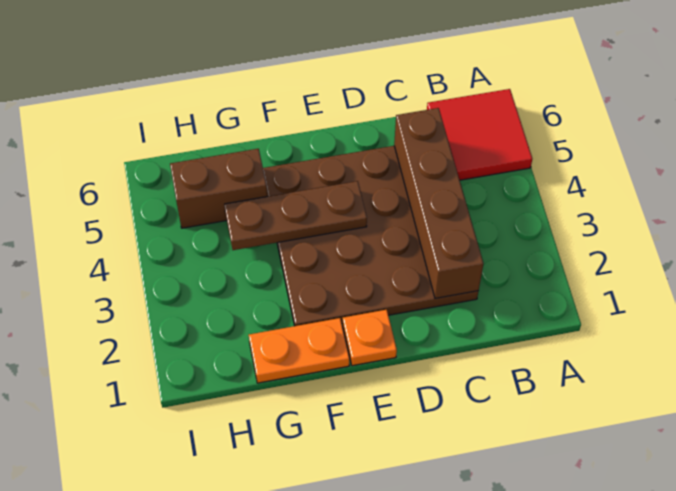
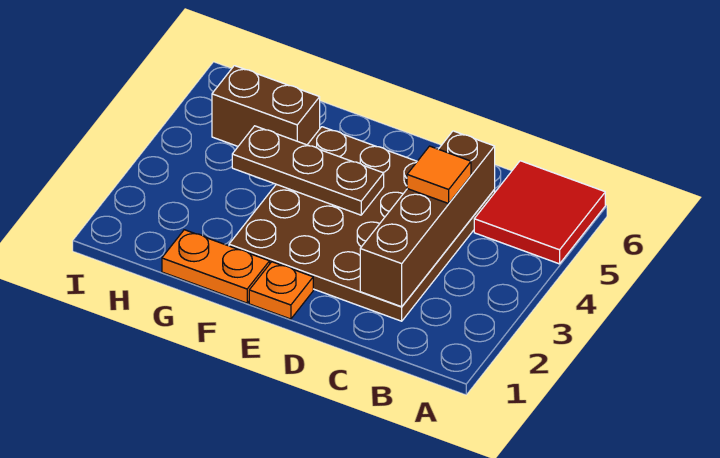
none -> orange 1x1 tile [407,146,471,204]

